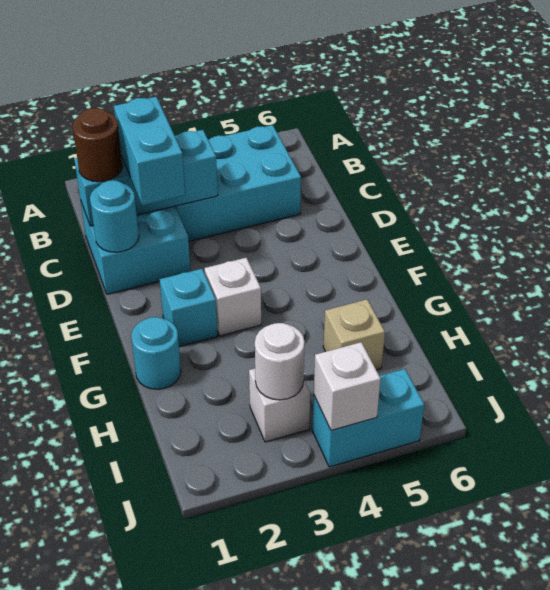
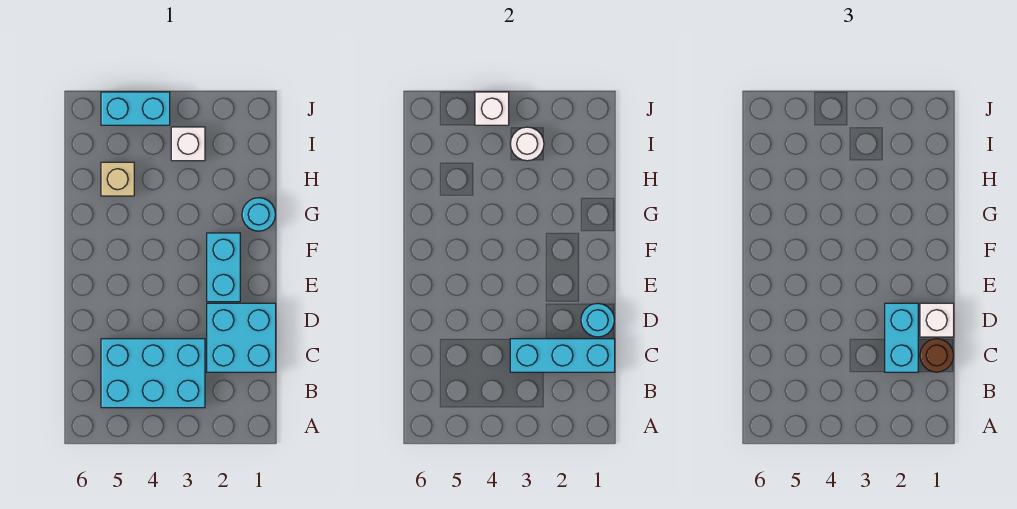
cyan 1x1 brick [159,269,218,347] -> cyan 1x2 brick [207,233,240,302]
white 1x1 brick [204,258,261,336] -> white 1x1 brick moved to [920,303,954,337]

